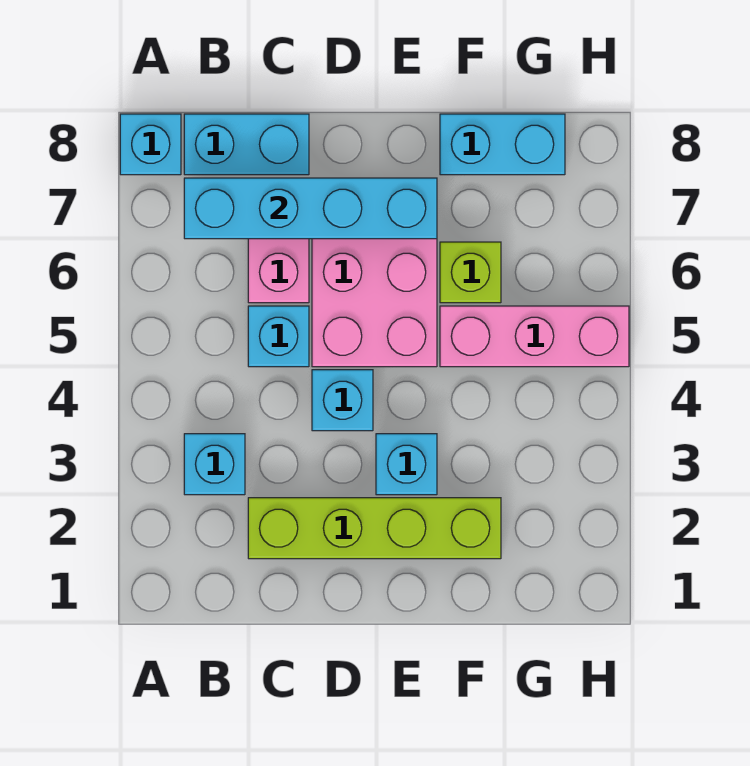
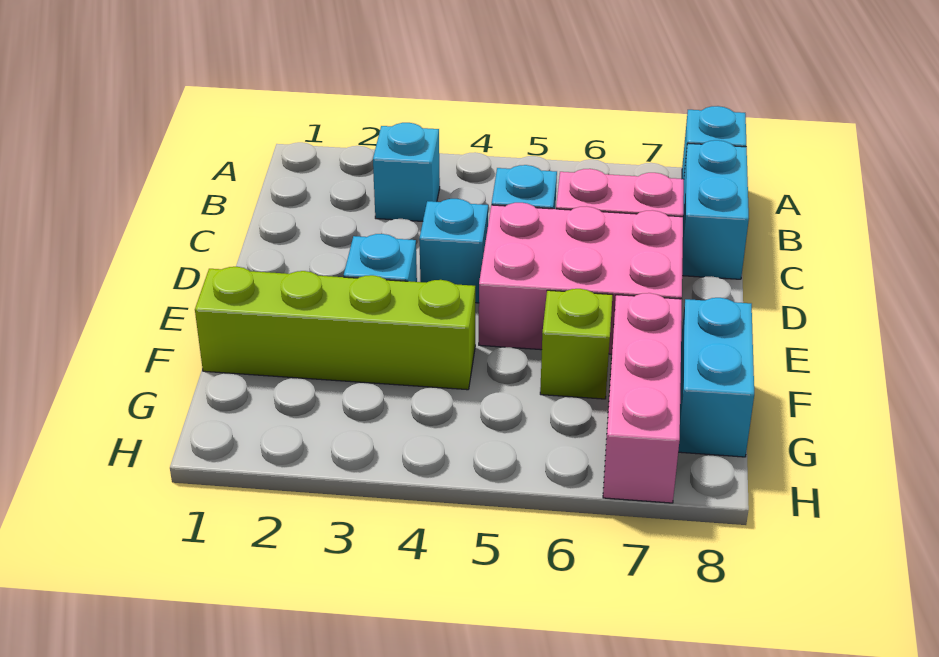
cyan 1x4 brick [184,178,437,239] -> none
lime 1x4 brick [248,498,501,559] -> lime 1x4 brick turned to [195,267,475,390]
pink 1x3 brick [440,306,629,367] -> pink 1x3 brick moved to [603,293,682,503]

